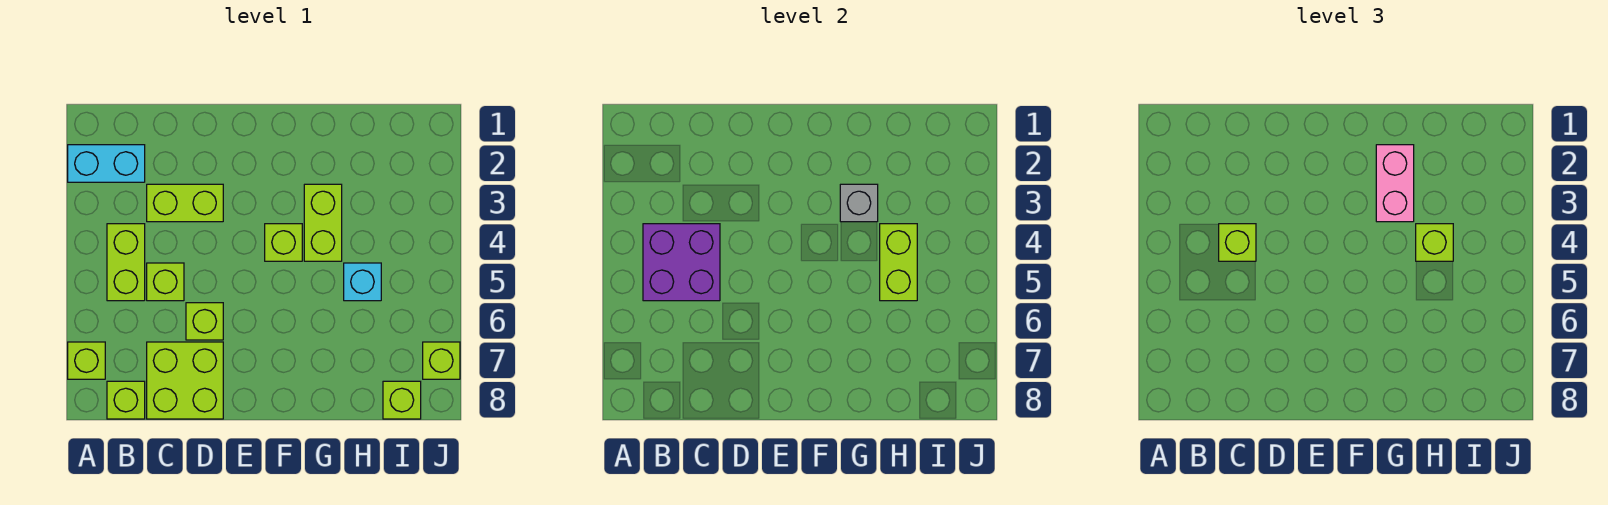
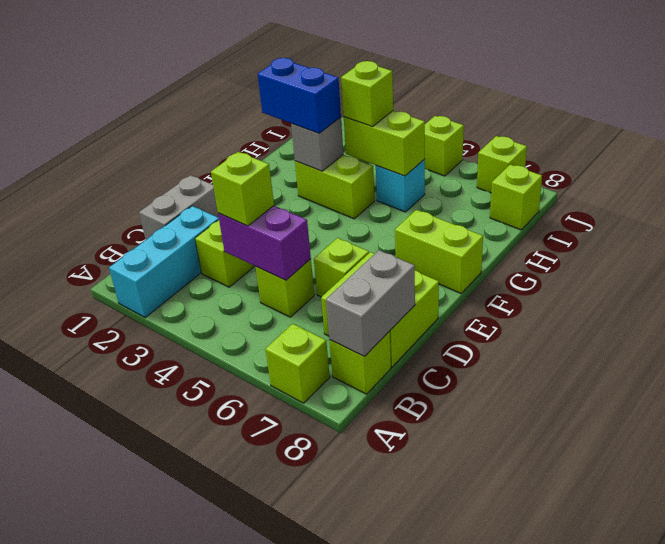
cyan 1x2 brick [68,145,145,182] -> cyan 1x3 brick [109,206,219,318]
lime 1x2 brick [107,224,145,301] -> lime 1x2 brick moved to [395,210,483,293]
purple 2x2 brick [643,224,720,301] -> purple 1x2 brick [218,206,311,280]
none -> grey 1x2 brick [326,250,415,356]
none -> grey 1x2 brick [139,175,219,240]
lime 1x1 brick [265,224,302,261] -> lime 1x1 brick moved to [425,116,464,176]
pink 1x2 brick [1376,145,1414,222] -> blue 1x2 brick [258,58,341,133]

